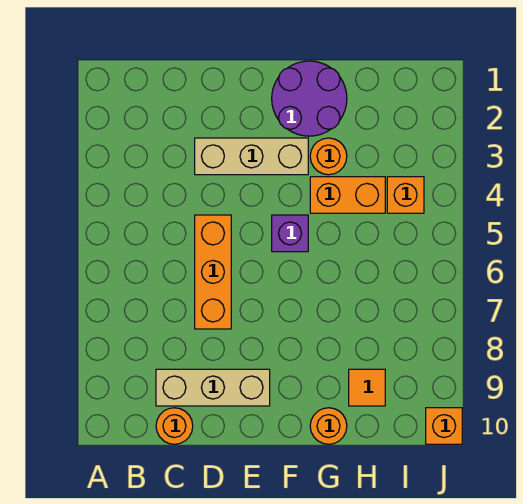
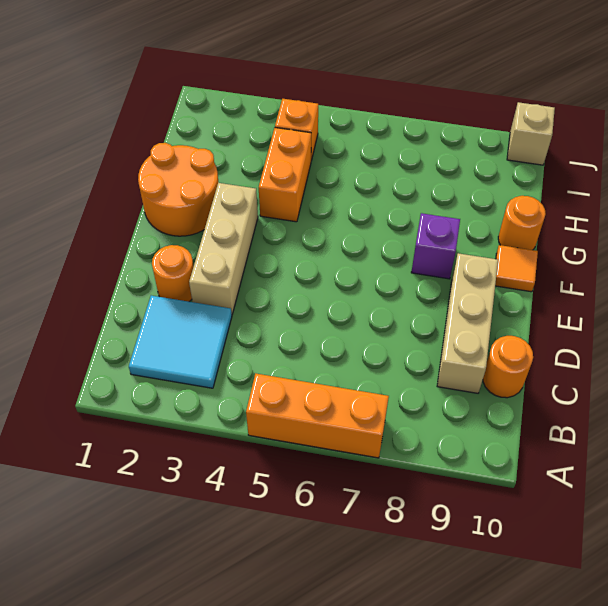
none -> cyan 2x2 tile [129,296,232,388]
orange 1x3 brick [195,215,231,329] -> orange 1x3 brick moved to [246,373,389,458]
purple 2x2 round brick [272,61,347,136] -> orange 2x2 round brick [138,143,219,236]
purple 1x1 brick [272,215,308,252] -> purple 1x1 brick moved to [411,213,460,279]
orange 1x1 round brick [310,138,347,175] -> orange 1x1 round brick moved to [152,245,194,302]
orange 1x1 tile [349,369,385,406] -> orange 1x1 tile moved to [495,245,538,292]
orange 1x1 brick [426,408,462,444] -> tan 1x1 brick [507,102,555,165]

